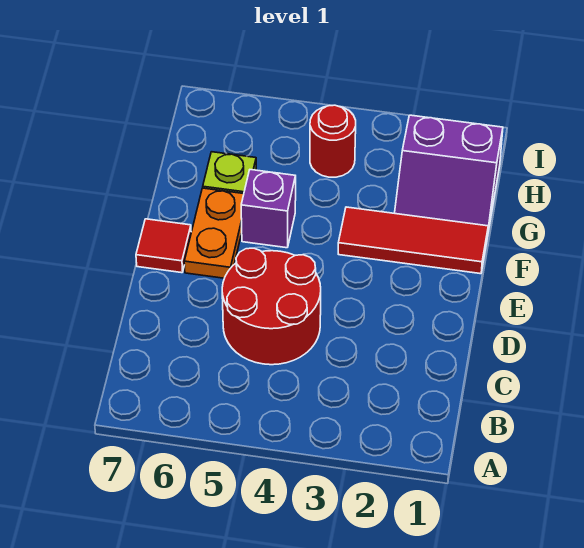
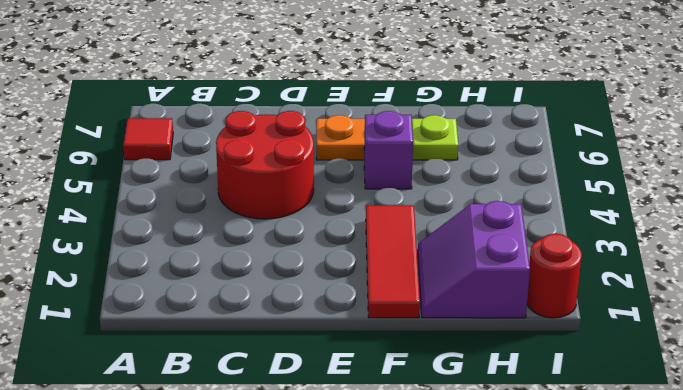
red 1x1 tile [136,219,191,273] -> red 1x1 tile moved to [123,118,173,160]
red 1x1 round brick [310,105,356,177] -> red 1x1 round brick moved to [527,234,582,318]

